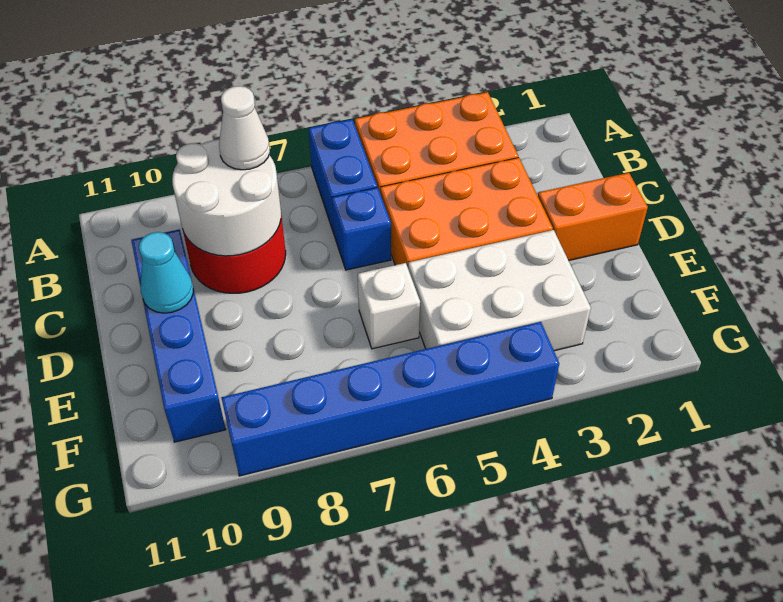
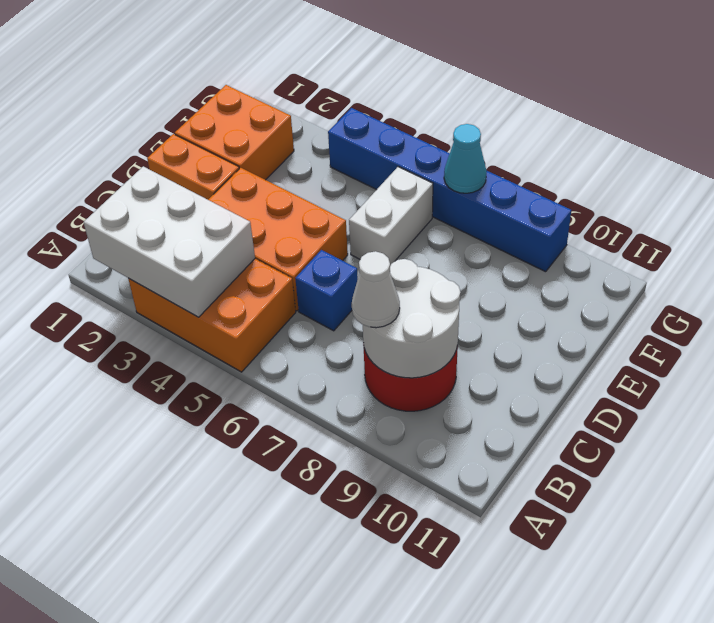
blue 1x2 brick [309,119,377,233] -> none
blue 1x4 brick [131,229,226,442] -> none
cyan 1x1 cone [139,232,193,313] -> cyan 1x1 cone moved to [444,124,487,193]
none -> orange 2x2 brick [175,85,294,180]
white 2x3 brick [408,230,591,351] -> white 2x3 brick moved to [84,166,255,317]
white 1x1 brick [358,263,420,349] -> white 1x2 brick [349,167,433,266]

